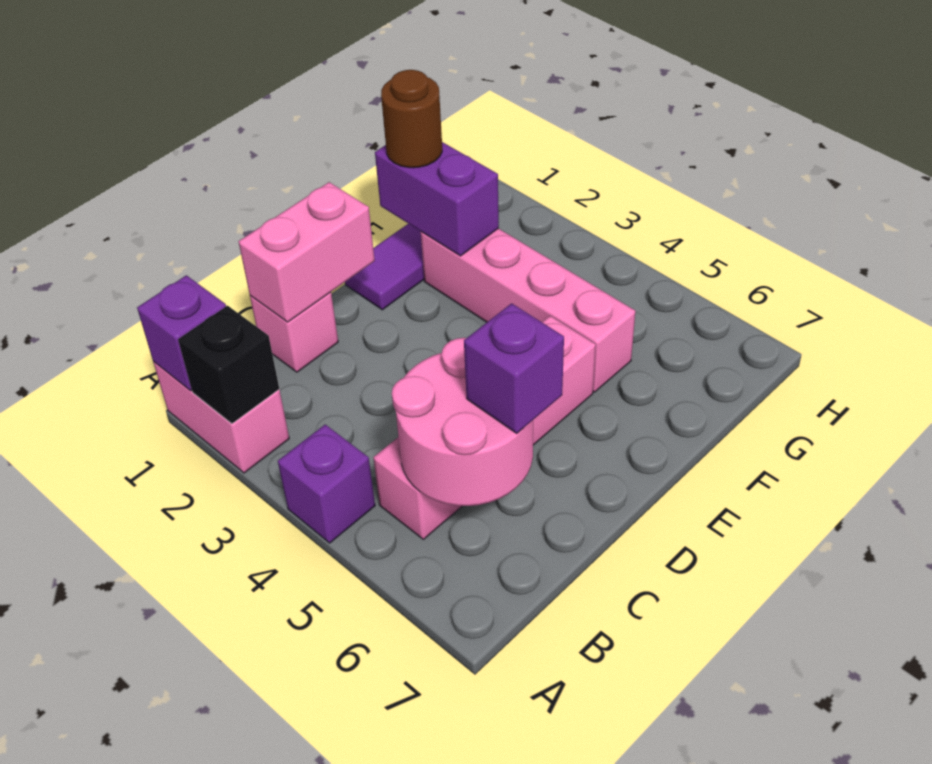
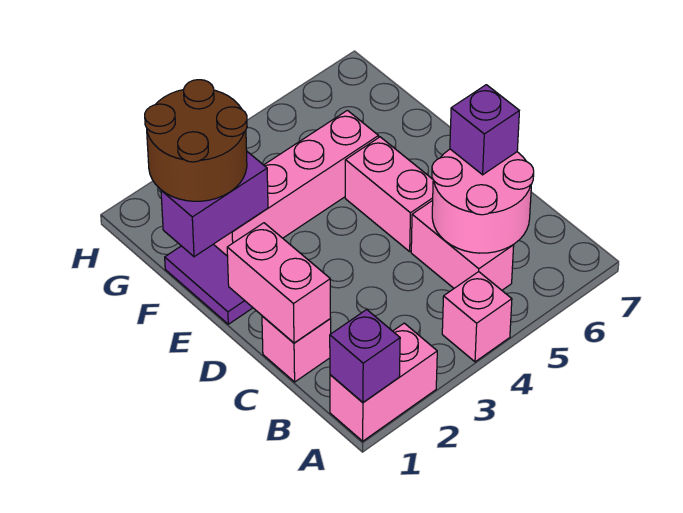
black 1x1 brick [178,306,279,424] -> none
purple 1x1 brick [278,424,375,543] -> pink 1x1 brick [442,272,512,362]
brown 1x1 round brick [381,70,442,168] -> brown 2x2 round brick [145,80,247,201]

